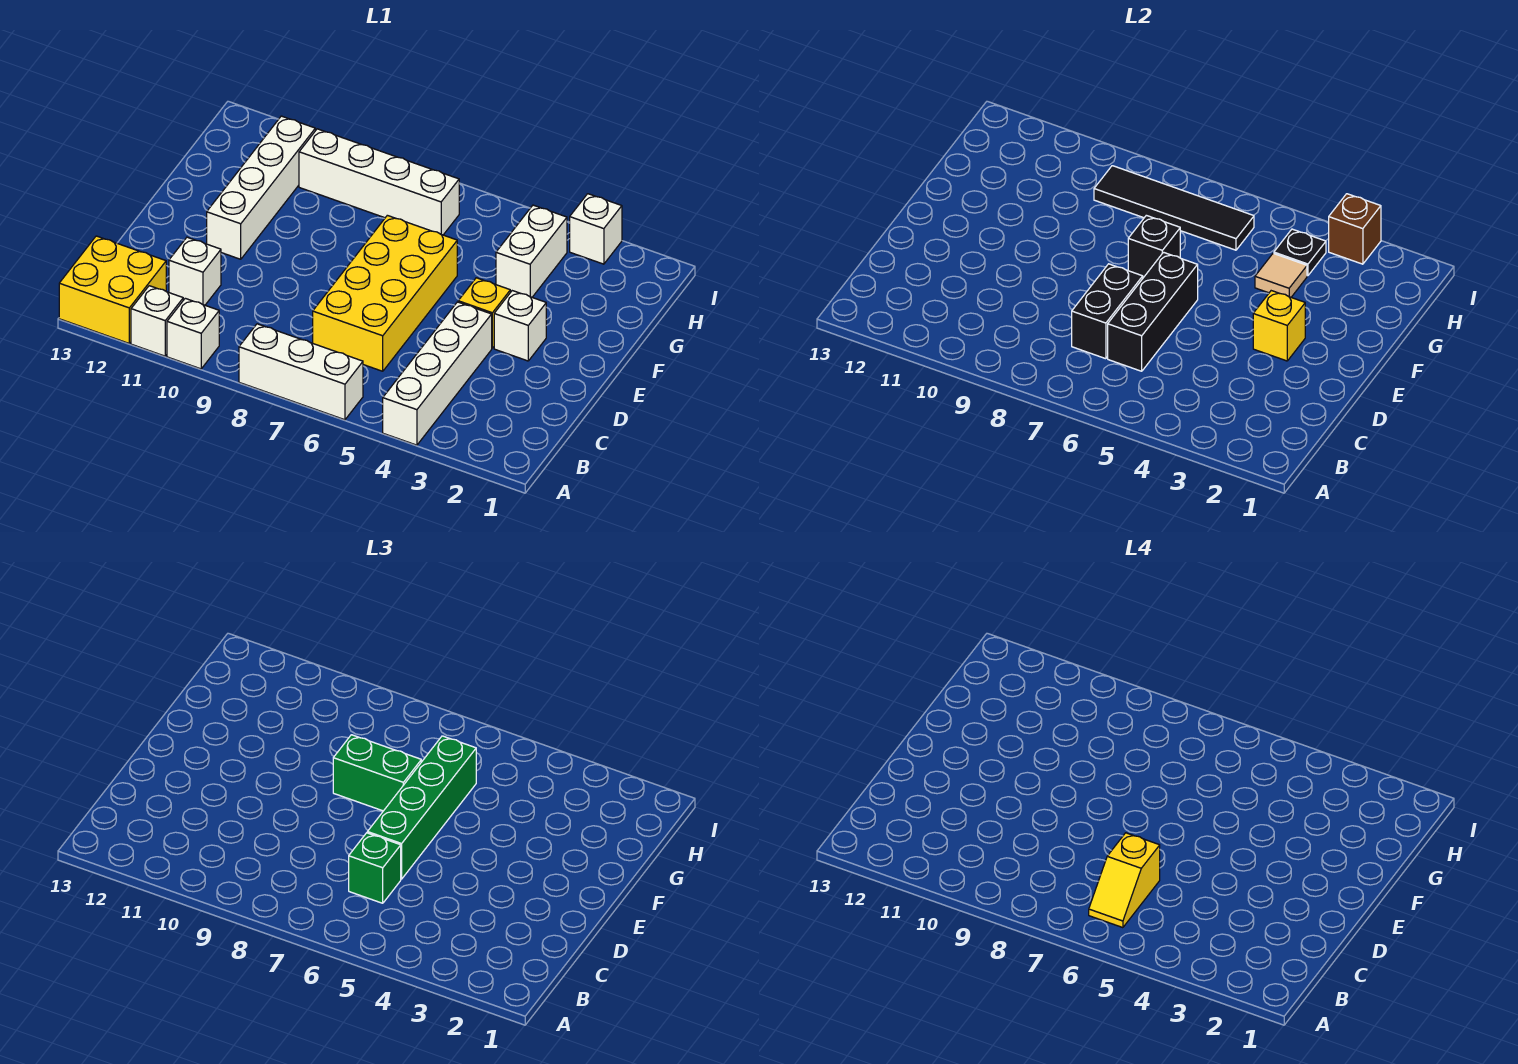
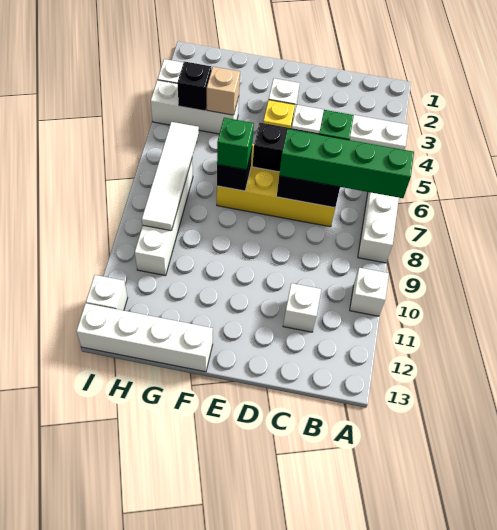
white 1x1 brick [131,286,183,356] -> white 1x1 brick moved to [86,275,128,311]
yellow 2x2 brick [59,236,166,343] -> none
yellow 1x2 slope [1089,833,1160,928] -> none
green 1x4 brick [367,736,476,879] -> green 1x4 brick moved to [279,129,414,198]
yellow 1x1 brick [1253,291,1305,361] -> none
white 1x4 brick [207,116,315,259] -> white 1x4 brick moved to [76,303,213,372]
green 1x2 brick [333,735,421,811] -> green 1x1 brick [217,118,254,170]
white 1x2 brick [496,205,567,297] -> white 1x3 brick [151,80,239,134]
tan 1x1 tile [1255,253,1307,297] -> tan 1x1 brick [207,67,240,115]
black 1x1 plate [1274,229,1326,276] -> black 1x1 brick [177,62,211,110]
black 1x4 tile [1094,166,1254,250] -> white 1x4 tile [142,122,199,231]
brown 1x1 brick [1329,194,1381,264] -> none

